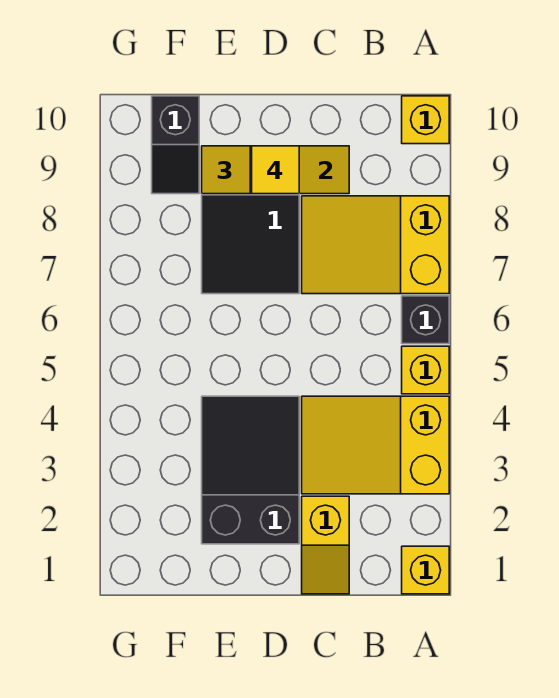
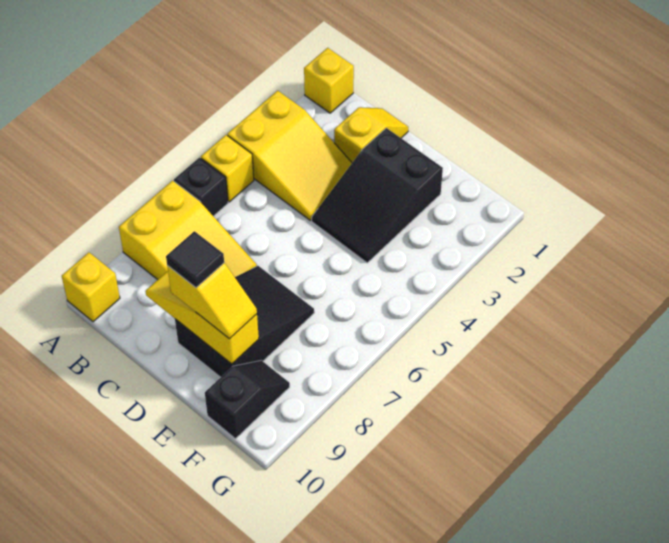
yellow 1x1 tile [252,146,299,194] -> black 1x1 tile [166,231,224,288]

